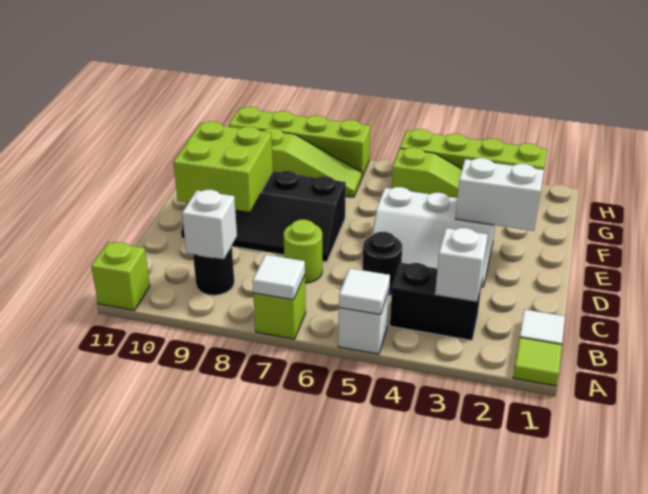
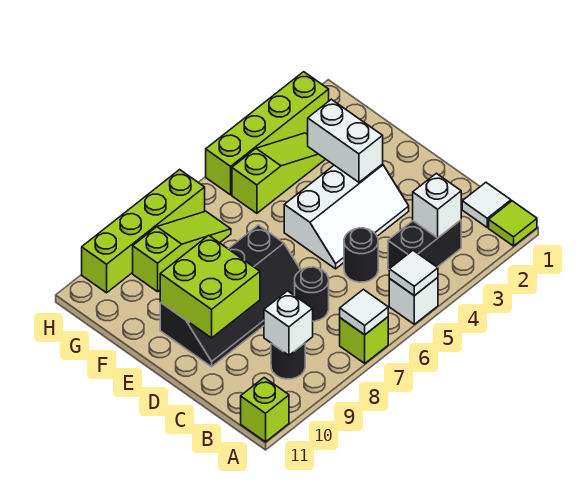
lime 1x1 round brick [284,220,322,283] -> black 1x1 round brick [295,267,329,321]
white 1x2 brick [455,158,544,231] -> white 1x2 brick turned to [307,99,383,182]

